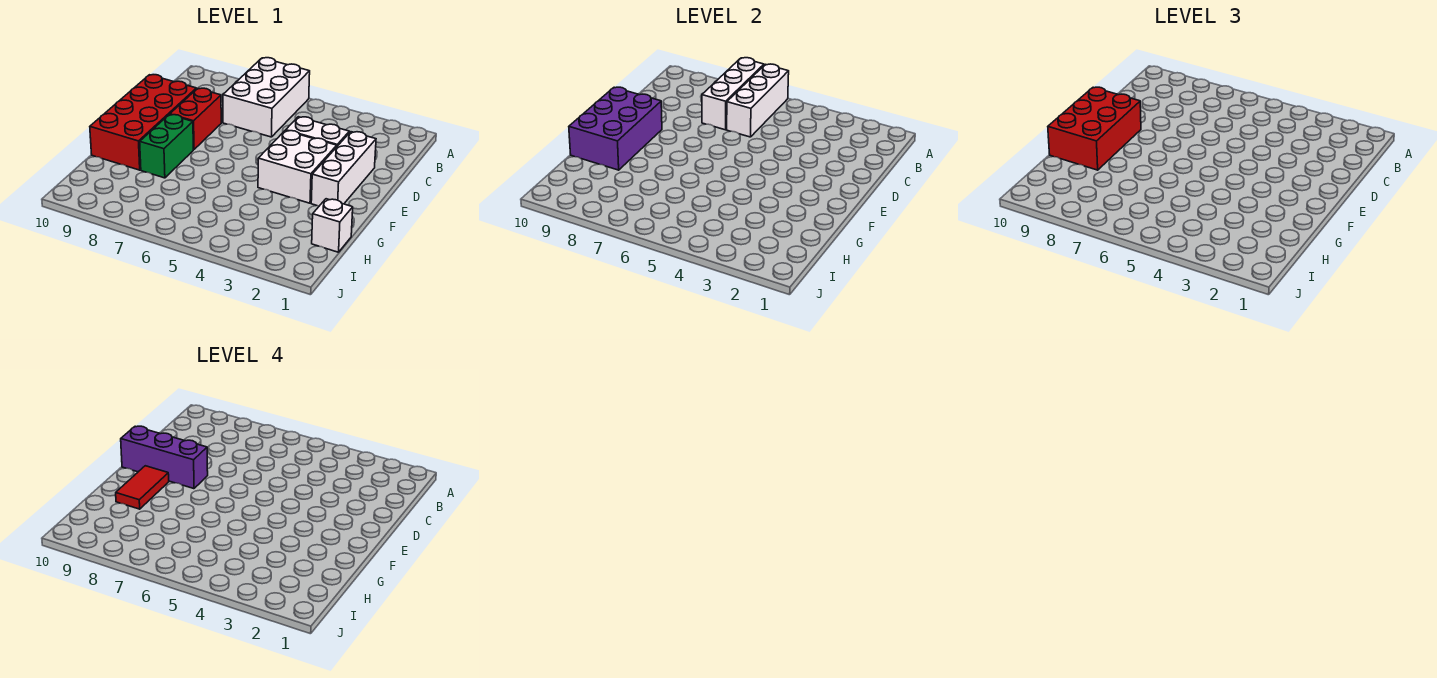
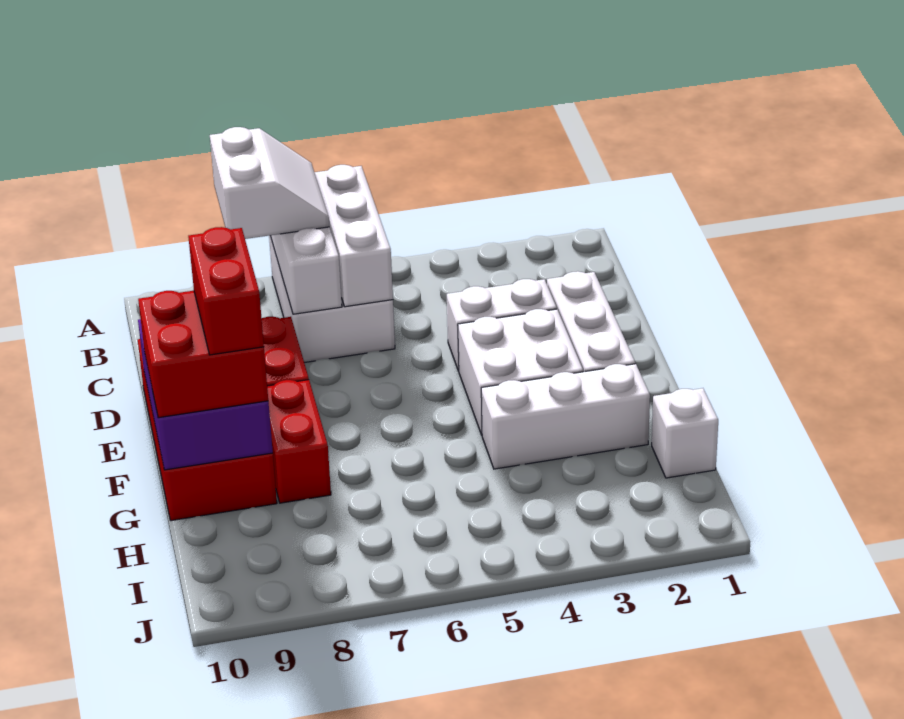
none -> white 2x2 slope [210,127,329,239]
purple 1x3 brick [121,426,208,489] -> none
red 2x3 brick [1048,87,1141,170] -> red 2x2 brick [138,291,268,418]
green 1x2 brick [140,115,193,178] -> red 1x2 brick [267,380,331,503]
red 1x2 tile [116,466,169,509] -> red 1x2 brick [188,227,264,355]
none -> white 1x3 brick [481,364,650,469]

